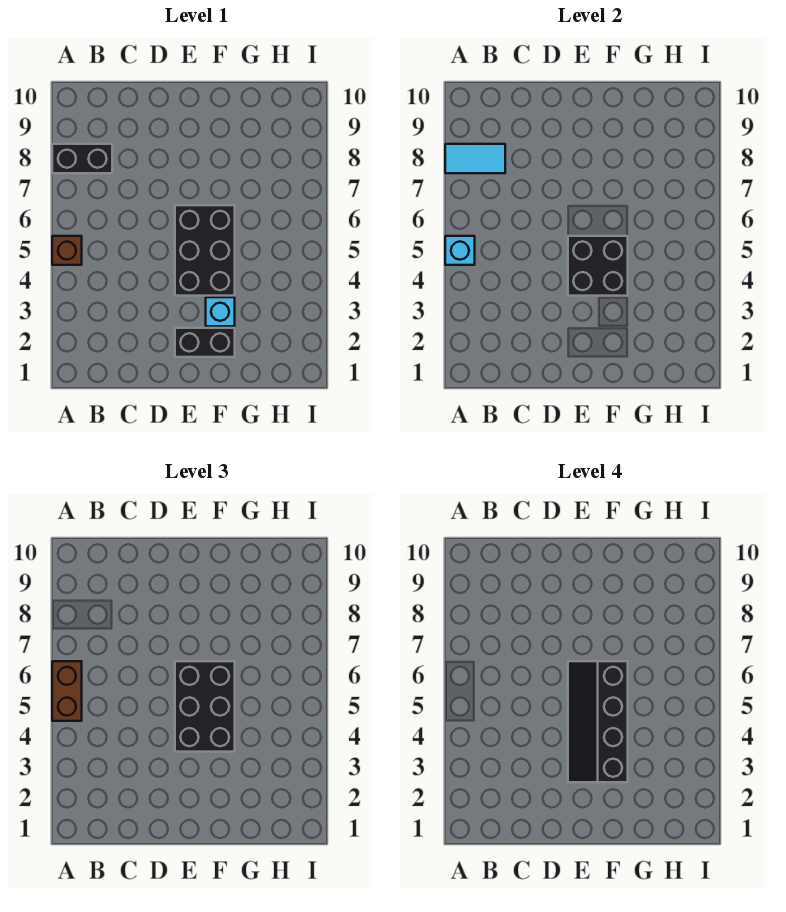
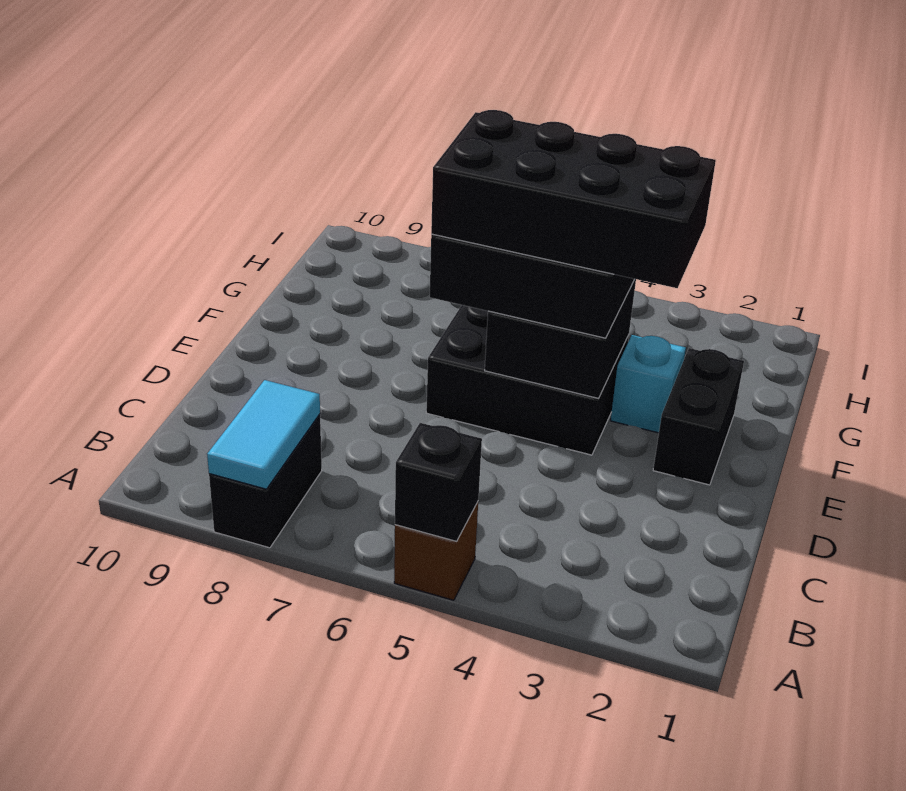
cyan 1x1 brick [445,236,475,265] -> black 1x1 brick [395,423,482,541]
brown 1x2 brick [52,661,82,721] -> none
black 2x4 slope [568,661,628,782] -> black 2x4 brick [431,110,716,288]

